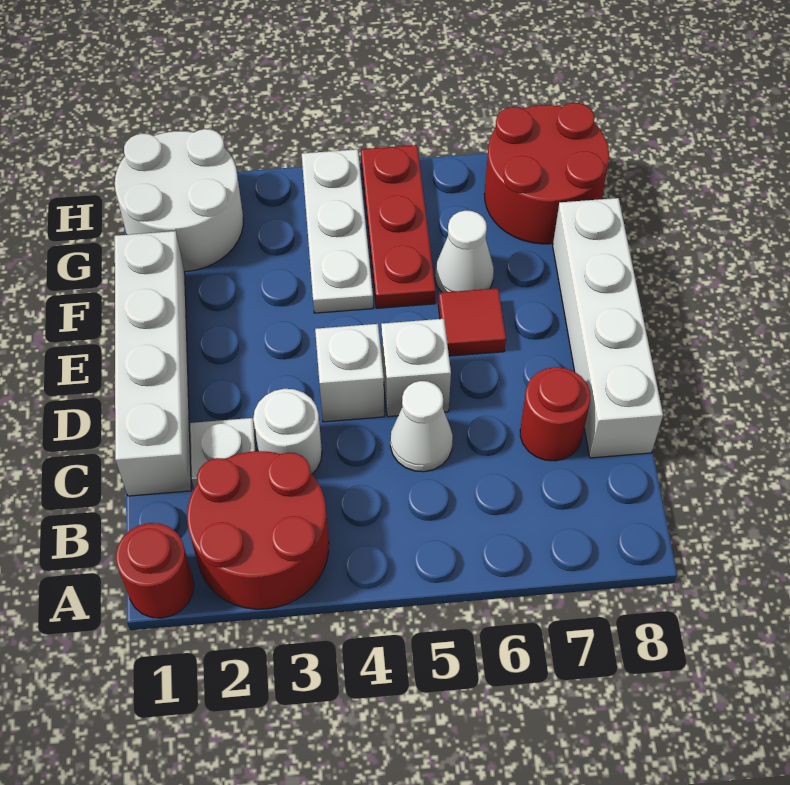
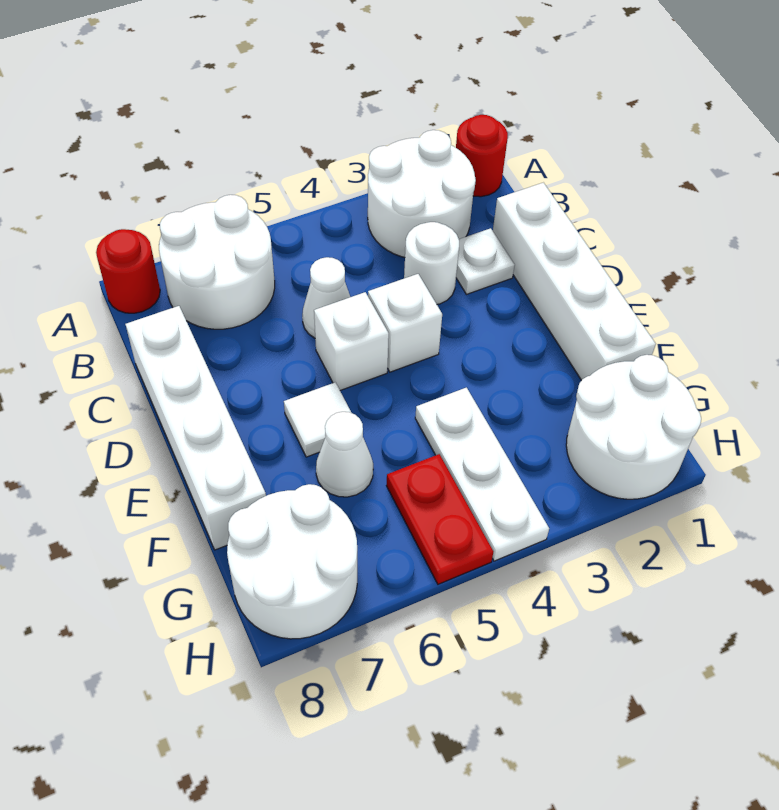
red 2x2 round brick [187,451,329,609] -> white 2x2 round brick [368,130,476,257]
none -> white 2x2 round brick [159,195,275,329]
red 1x1 round brick [520,367,590,461] -> red 1x1 round brick moved to [96,229,160,313]
red 1x1 tile [438,288,506,356] -> white 1x1 tile [284,382,351,457]
red 1x3 plate [361,145,436,308] -> red 1x2 plate [386,454,493,584]
red 2x2 round brick [484,103,609,244] -> white 2x2 round brick [227,484,357,639]

